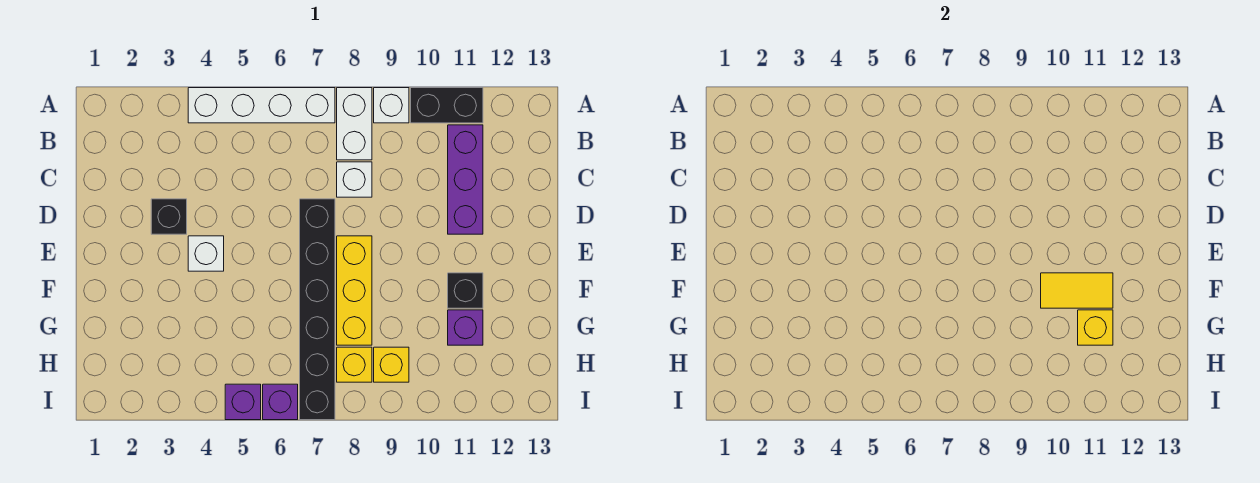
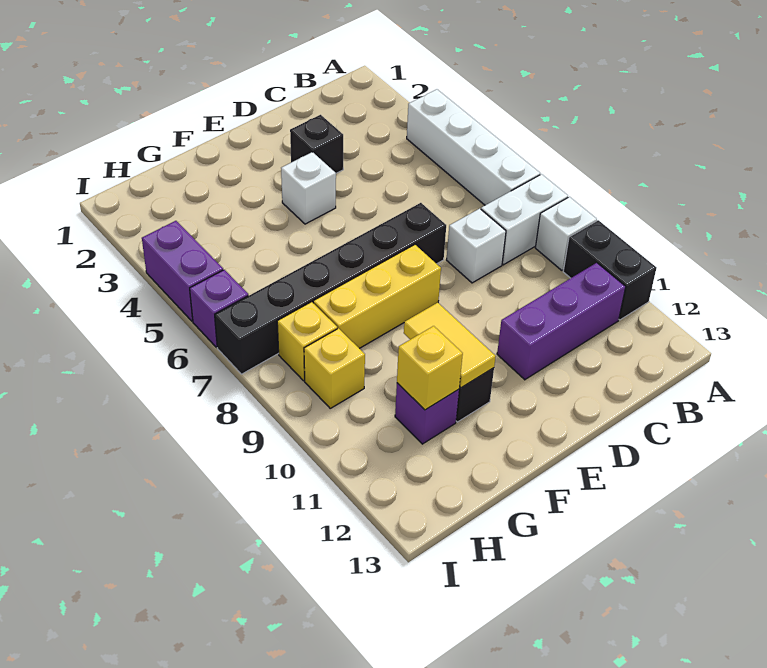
purple 1x1 brick [225,384,261,420] -> purple 1x2 brick [142,221,223,321]

